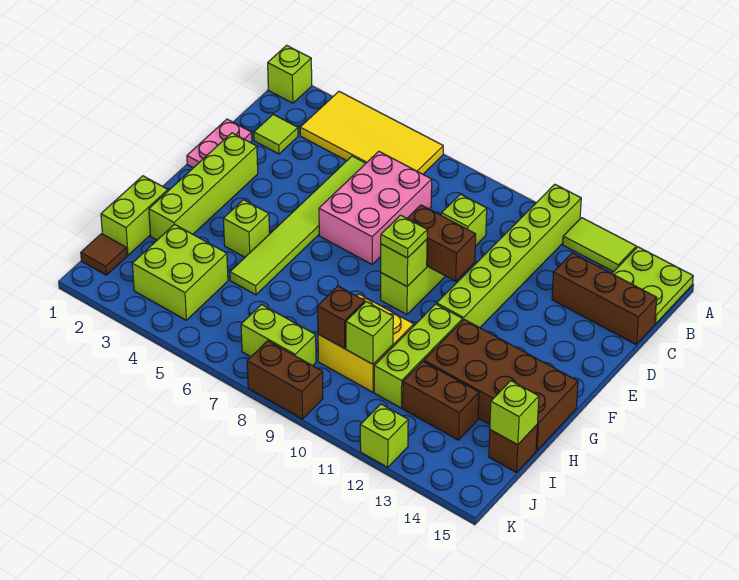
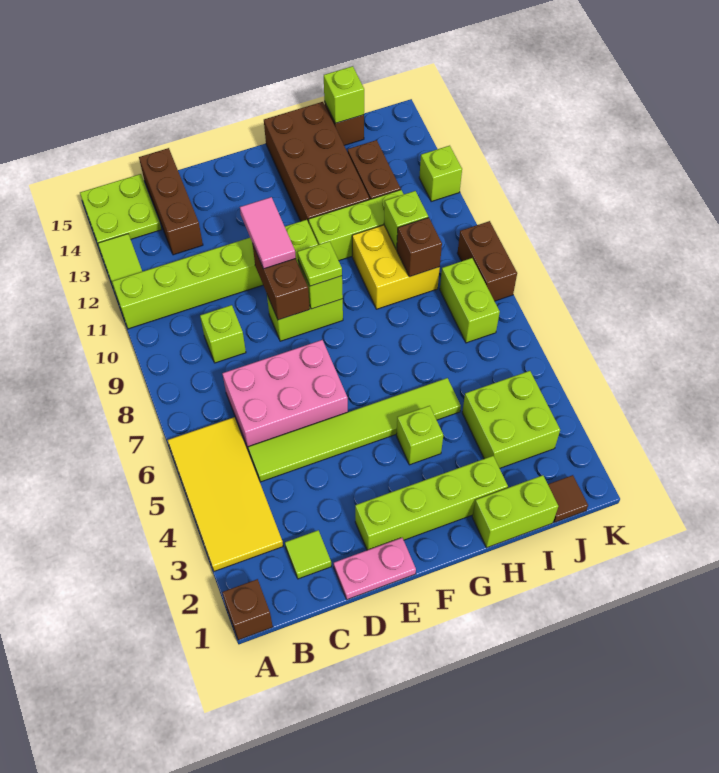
lime 1x1 brick [268,45,312,103] -> brown 1x1 brick [222,579,273,640]
none -> pink 1x2 tile [240,197,296,269]

